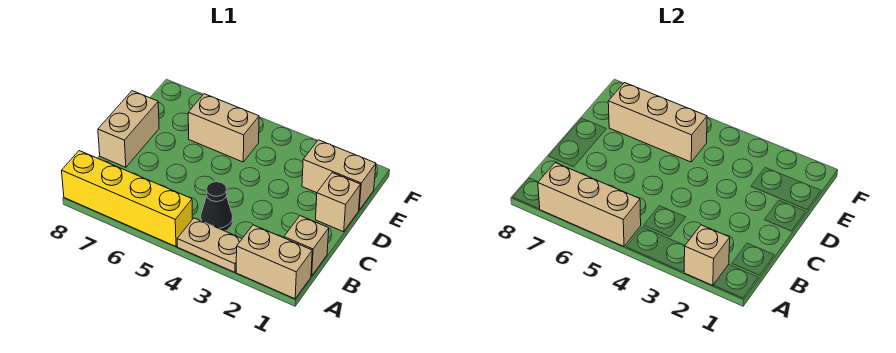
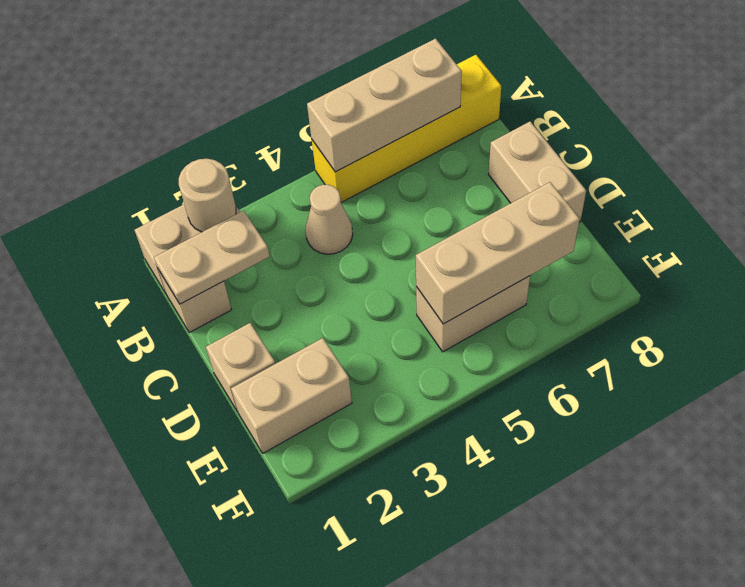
tan 1x1 brick [684,225,730,286] -> tan 1x1 round brick [179,159,236,232]
tan 1x2 plate [177,218,242,272] -> tan 1x2 plate moved to [154,211,270,304]
black 1x1 cone [201,182,233,231] -> tan 1x1 cone [306,185,353,254]

